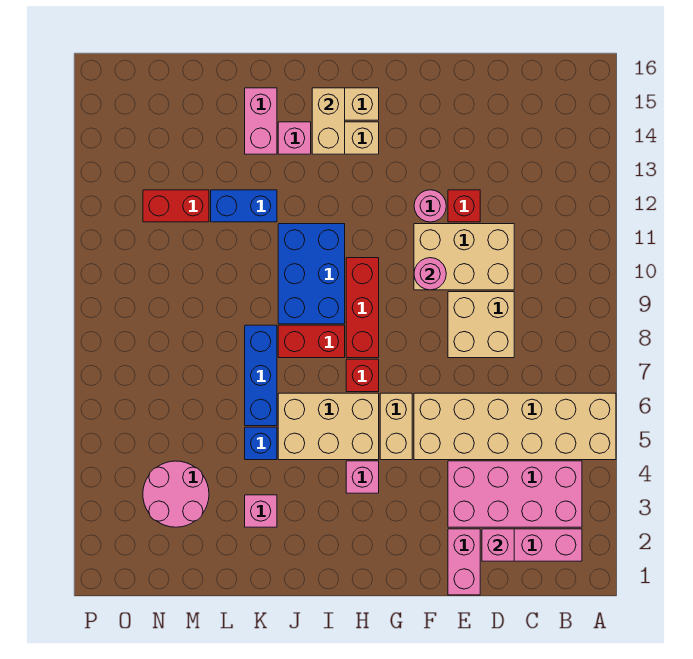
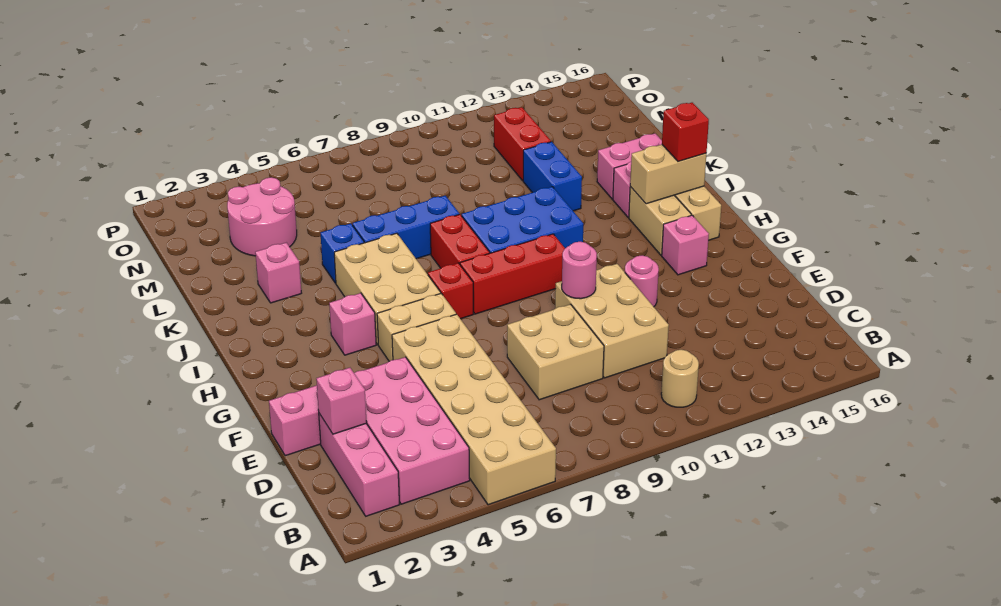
none -> tan 1x1 round brick [661,350,699,407]
red 1x1 brick [448,190,480,222] -> red 1x1 brick moved to [662,103,709,162]
none -> pink 1x1 brick [662,215,709,275]

